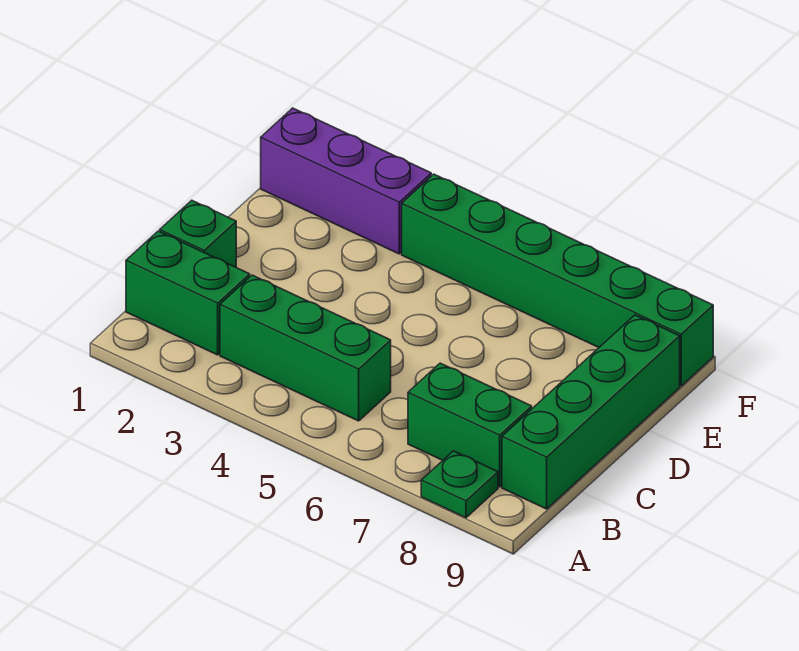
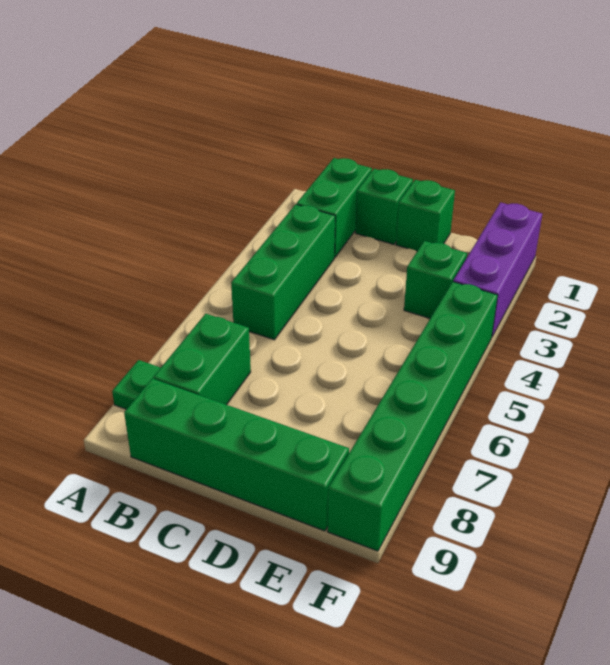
none -> green 1x1 brick [396,180,455,251]
none -> green 1x1 brick [404,241,467,318]

